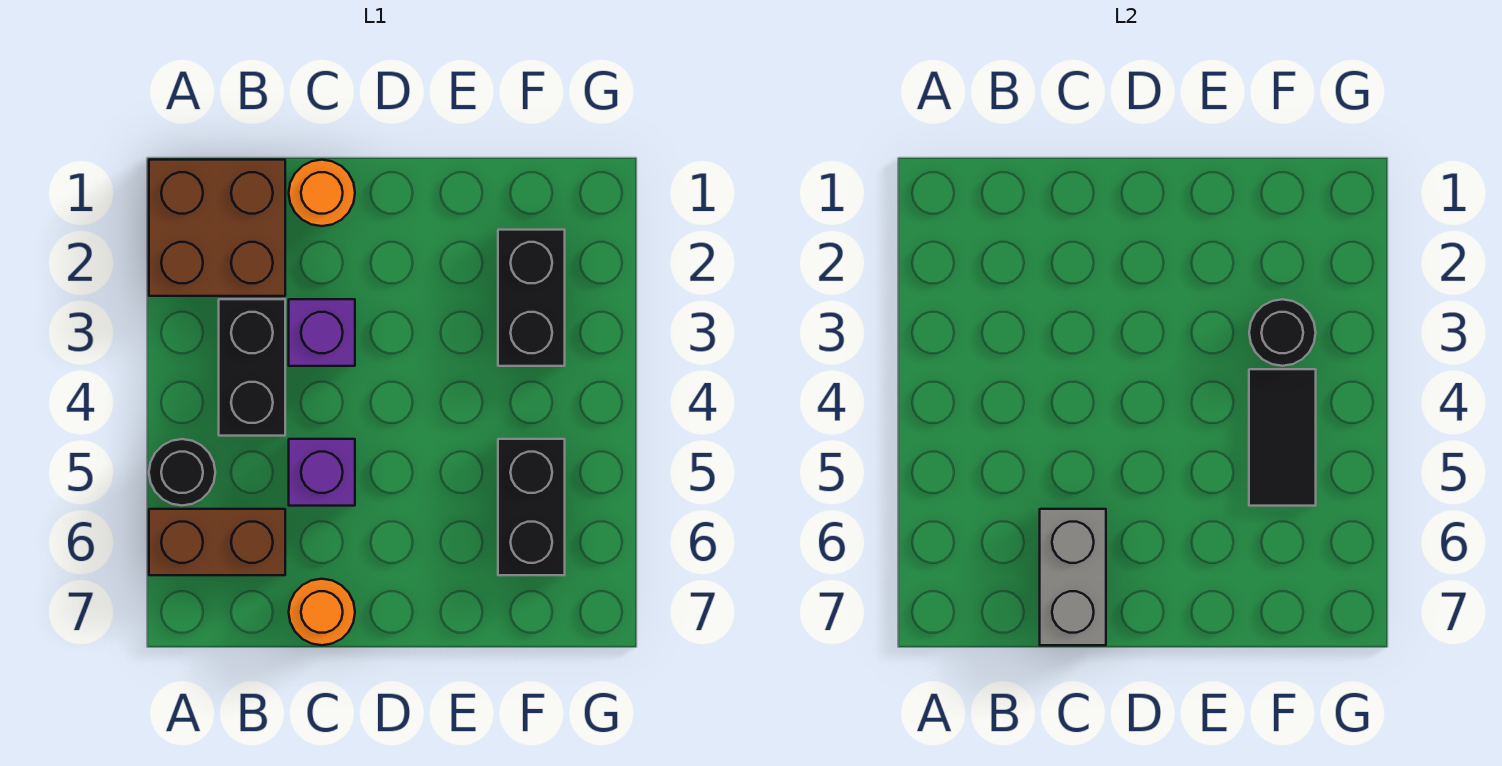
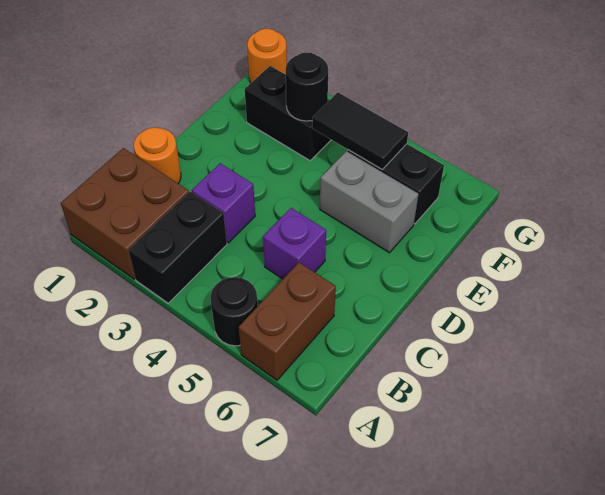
black 1x2 brick [219,299,285,436] -> black 1x2 brick turned to [128,192,227,303]
grey 1x2 brick [1040,509,1106,645] -> grey 1x2 brick moved to [320,151,419,253]
orange 1x1 round brick [289,579,355,645] -> orange 1x1 round brick moved to [247,28,287,83]

